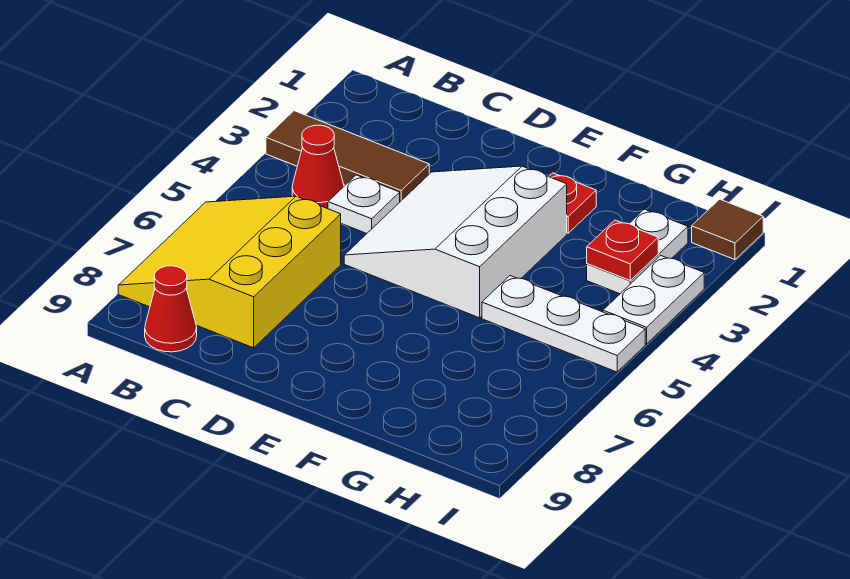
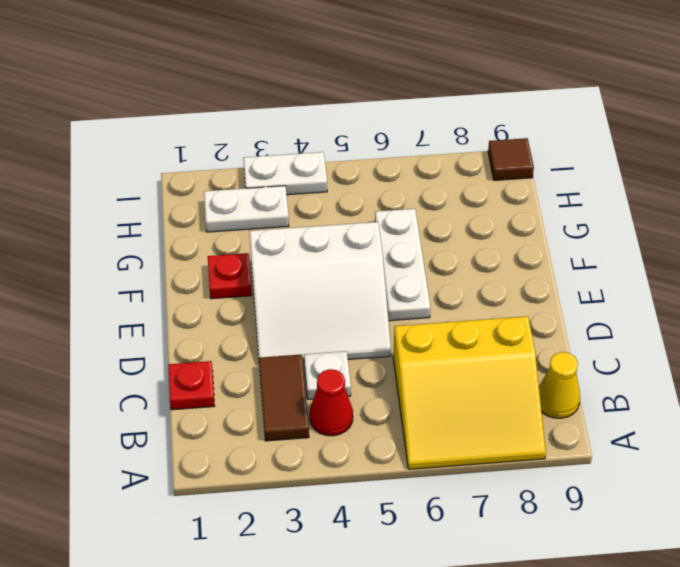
brown 1x3 tile [266,111,429,202] -> brown 1x2 tile [259,354,309,441]
red 1x1 cone [145,266,197,352] -> yellow 1x1 cone [539,352,580,418]
white 1x3 plate [482,276,645,372] -> white 1x3 plate moved to [375,209,430,321]
red 1x1 plate [587,220,658,281] -> red 1x1 plate moved to [168,361,215,410]
brown 1x1 tile [692,199,763,260] -> brown 1x1 tile moved to [488,138,534,180]

